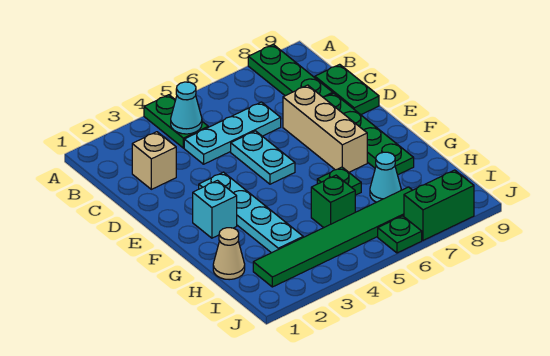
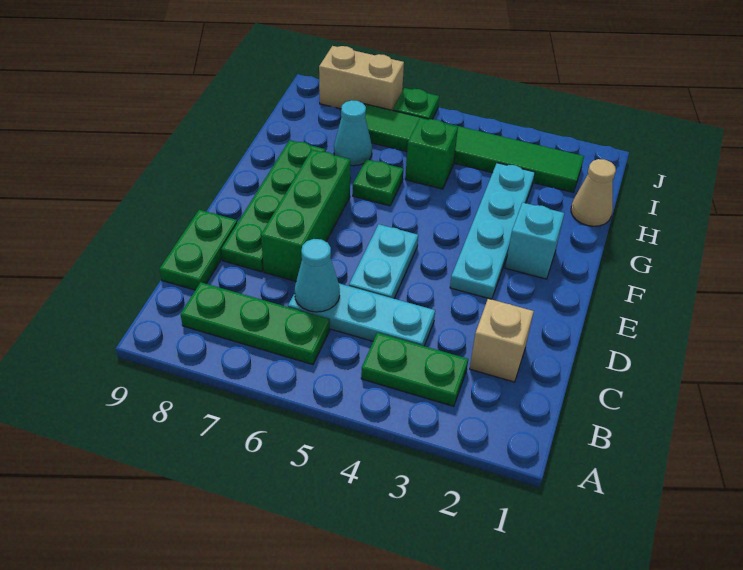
green 1x2 plate [144,95,208,148] -> green 1x2 plate turned to [361,333,468,406]
green 1x3 plate [248,44,333,98] -> green 1x3 plate turned to [181,282,330,365]
cyan 1x1 cone [171,82,202,134] -> cyan 1x1 cone moved to [295,239,340,312]
tan 1x3 brick [283,85,367,172] -> green 1x3 brick [261,150,350,281]
green 1x2 brick [404,170,474,240] -> tan 1x2 brick [319,46,404,110]

